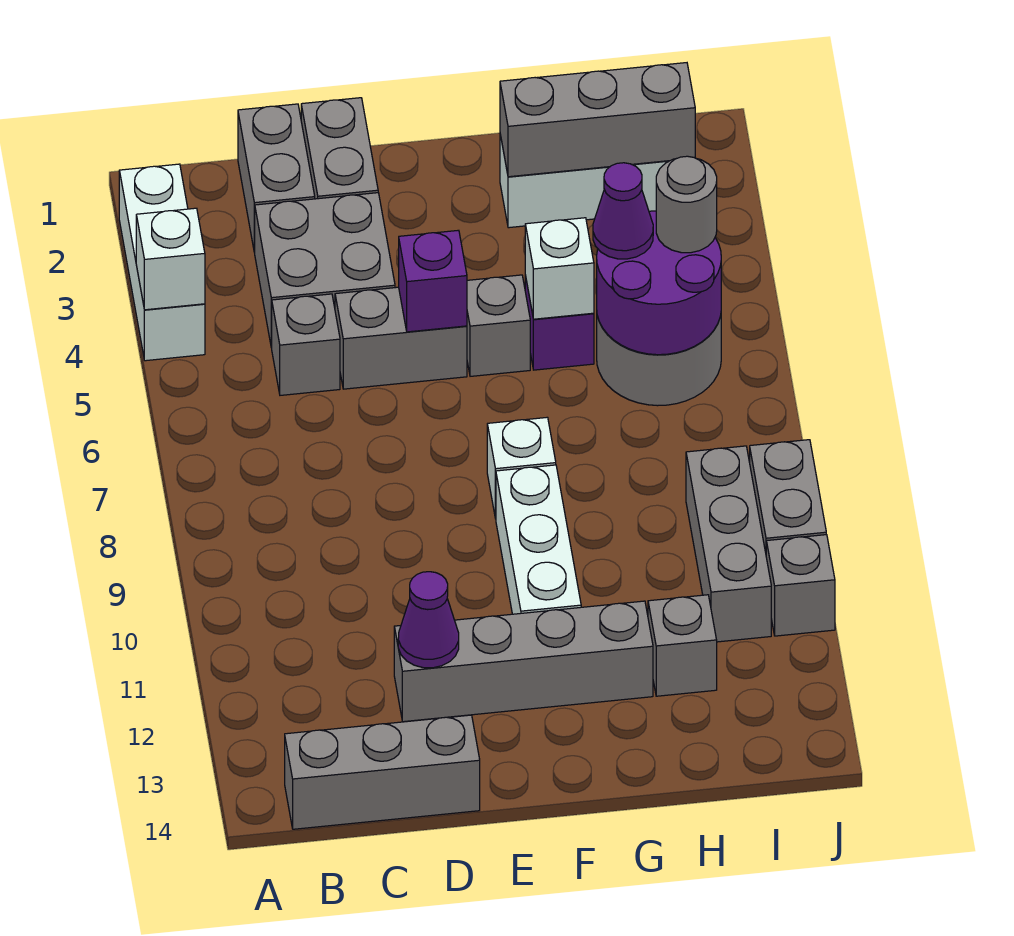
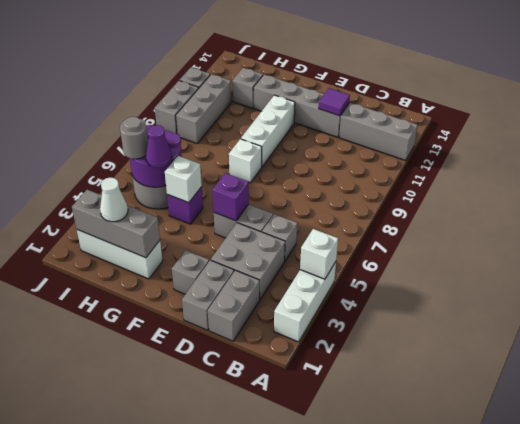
grey 1x3 brick [285,715,480,829] -> grey 1x3 brick moved to [339,103,418,161]
purple 1x1 cone [398,572,459,668] -> purple 1x1 tile [319,88,350,116]
grey 1x1 brick [467,275,530,376] -> grey 1x1 brick moved to [172,250,209,294]
none -> white 1x1 cone [100,177,128,222]

